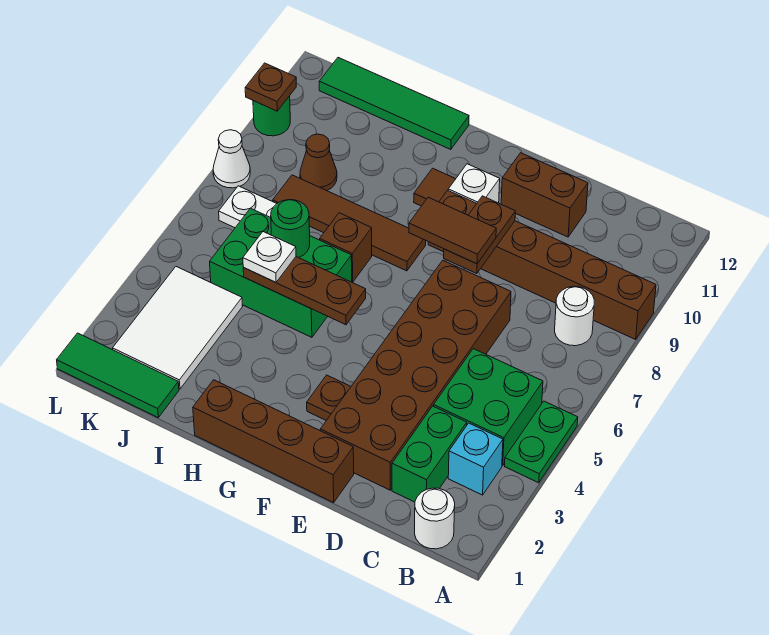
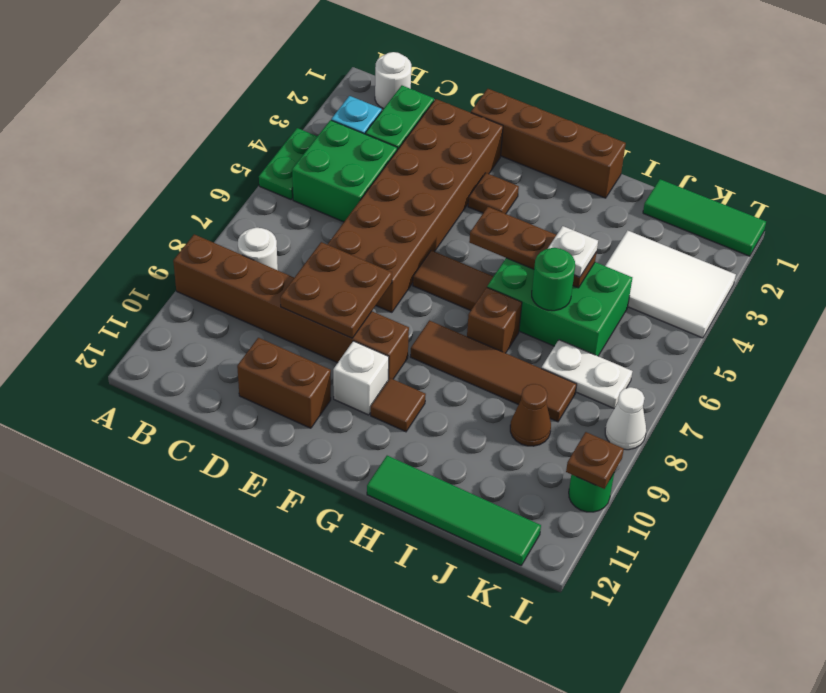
brown 1x2 plate [444,196,515,274] -> brown 2x2 plate [280,242,392,338]
brown 1x2 tile [409,197,496,264] -> brown 1x2 tile moved to [413,250,494,311]
white 2x3 tile [113,267,242,389] -> white 2x3 tile turned to [605,230,736,338]

